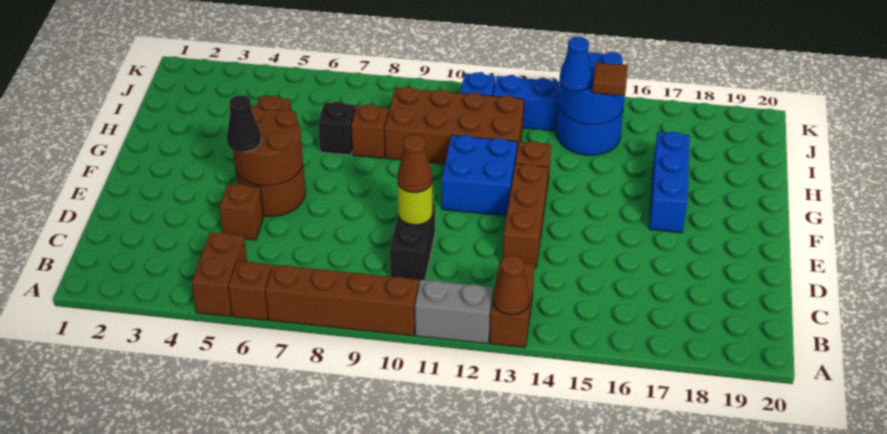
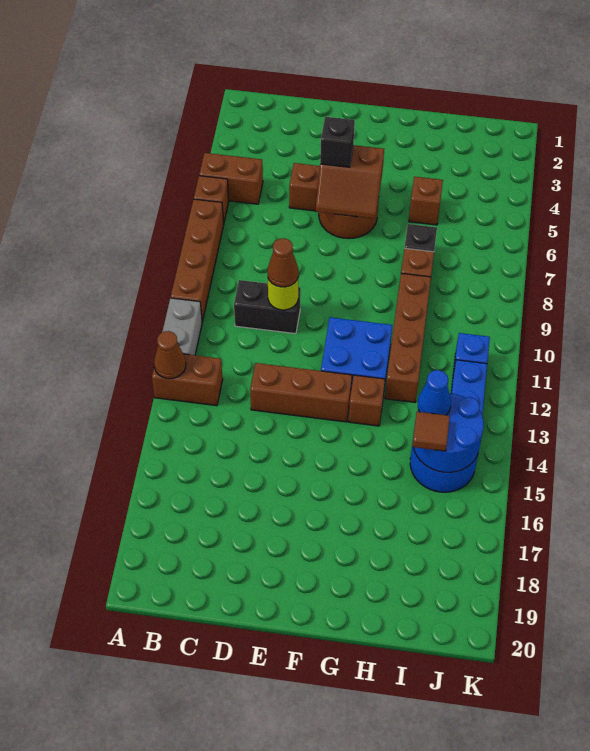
brown 2x2 round brick [233,106,303,186] -> brown 2x2 slope [315,145,384,219]
black 1x1 cone [227,95,261,152] -> black 1x1 brick [320,117,355,167]
blue 1x3 brick [649,132,690,233] -> none
brown 2x4 brick [384,87,524,164] -> brown 1x4 brick [385,273,431,402]

